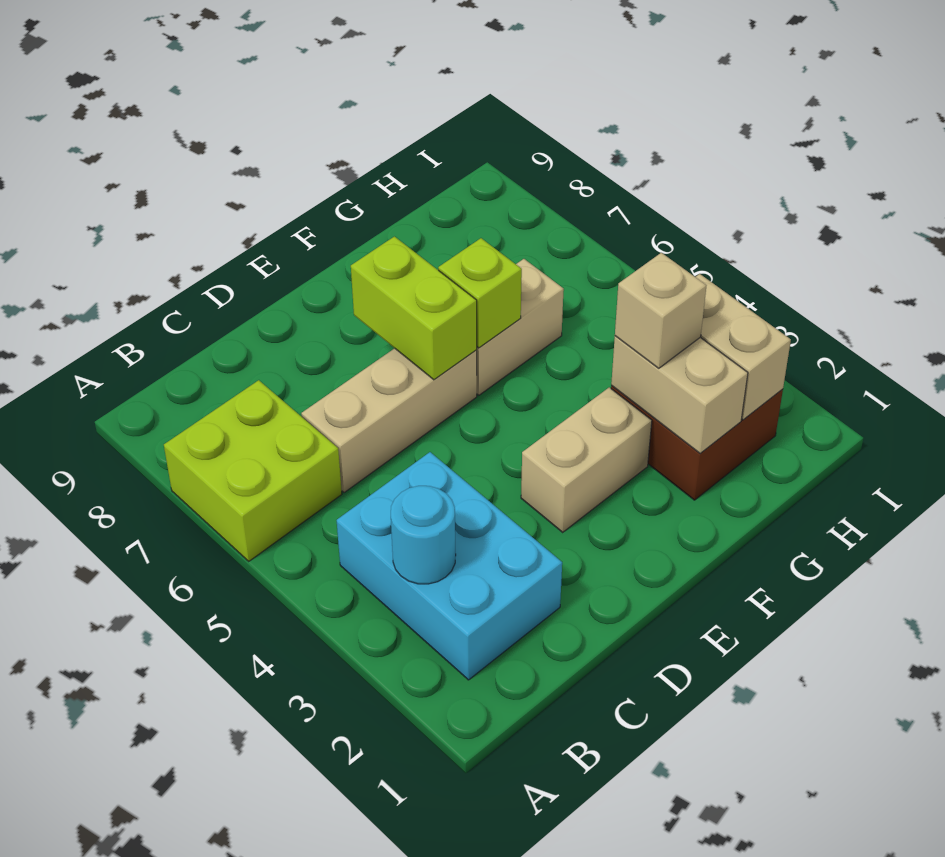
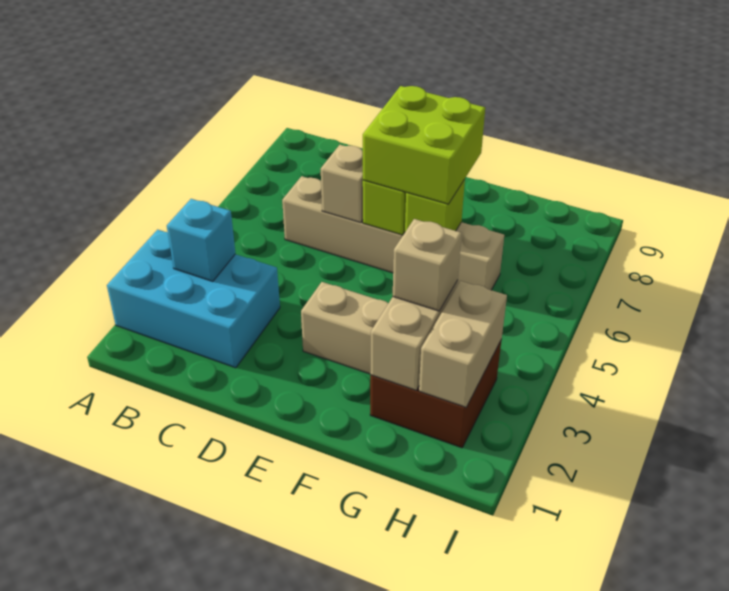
lime 2x2 brick [164,380,342,561] -> lime 2x2 brick moved to [363,86,485,204]
cyan 2x3 brick [337,452,562,680] -> cyan 2x3 brick turned to [107,230,280,368]
cyan 1x1 round brick [391,486,456,584] -> cyan 1x1 brick [167,199,235,282]
none -> tan 1x1 brick [321,145,363,223]

